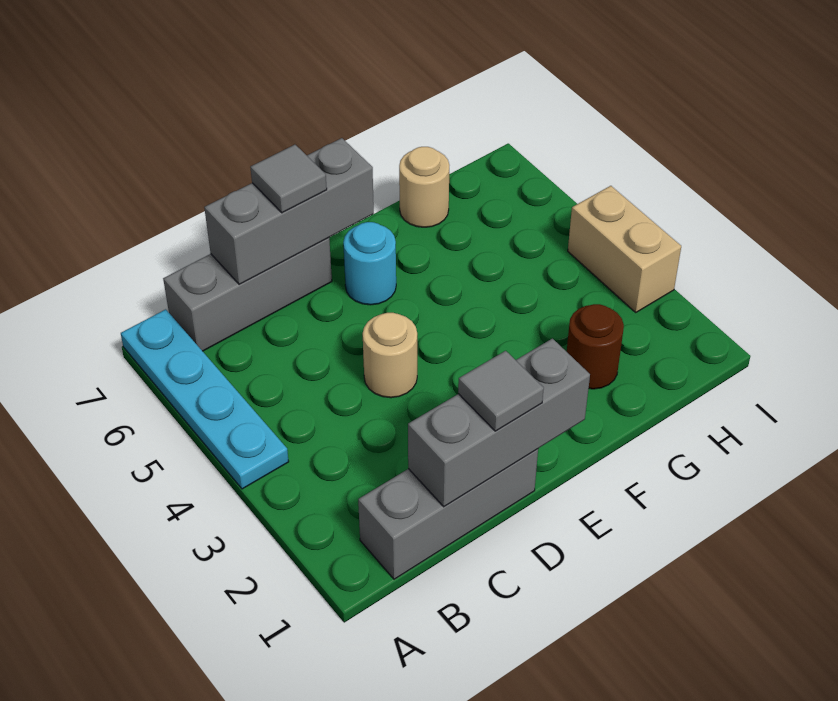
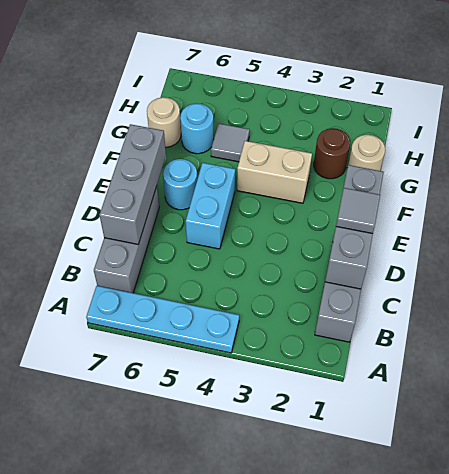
tan 1x1 round brick [363,313,417,398] -> tan 1x1 round brick moved to [348,135,385,171]
none -> cyan 1x2 brick [186,163,235,249]
grey 1x1 tile [250,145,327,213] -> grey 1x1 tile moved to [211,124,250,162]
none -> cyan 1x1 round brick [180,103,214,154]
tan 1x2 brick [568,186,681,312] -> tan 1x2 brick moved to [237,141,312,203]

